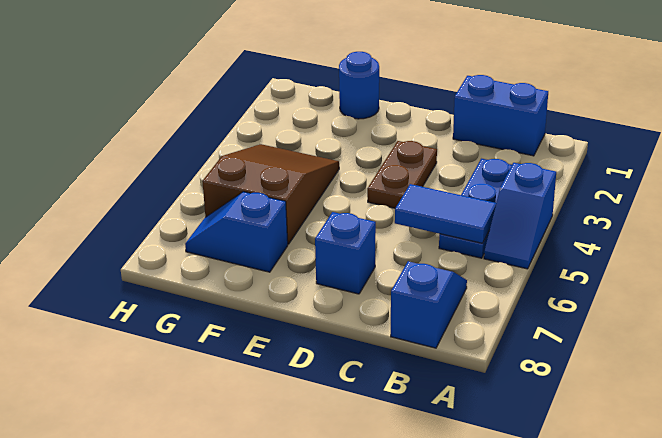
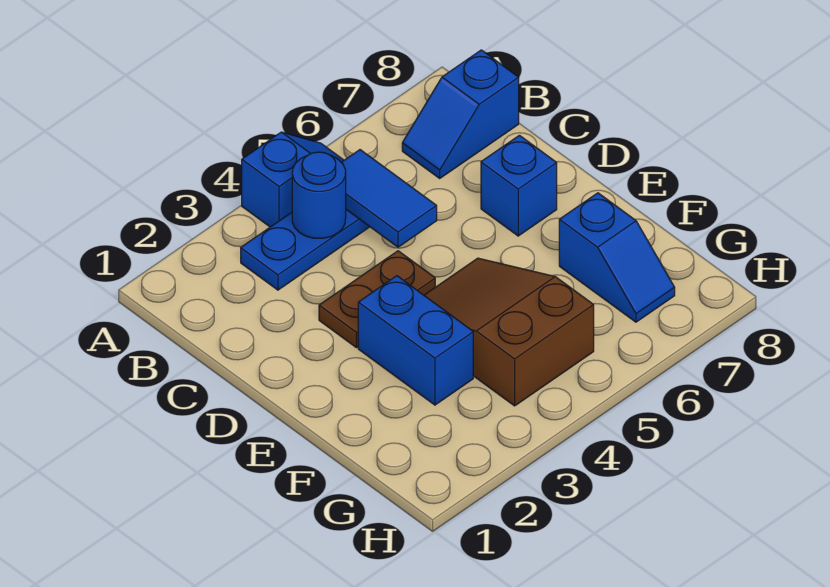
blue 1x2 brick [453,75,548,156] -> blue 1x2 brick moved to [358,276,473,405]
blue 1x1 round brick [339,52,379,119] -> blue 1x1 round brick moved to [292,152,346,238]
brown 2x3 slope [202,144,339,244] -> brown 2x3 slope turned to [424,258,594,406]

